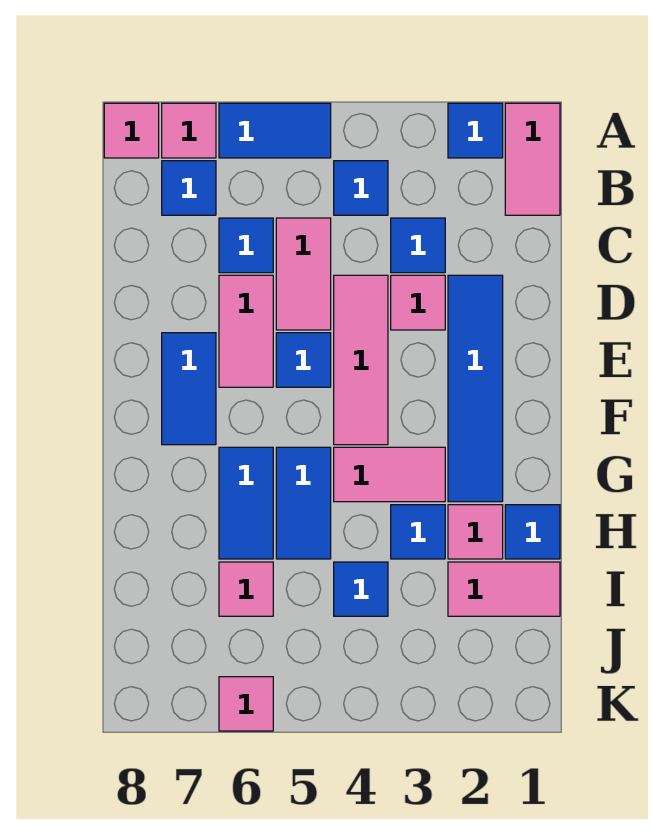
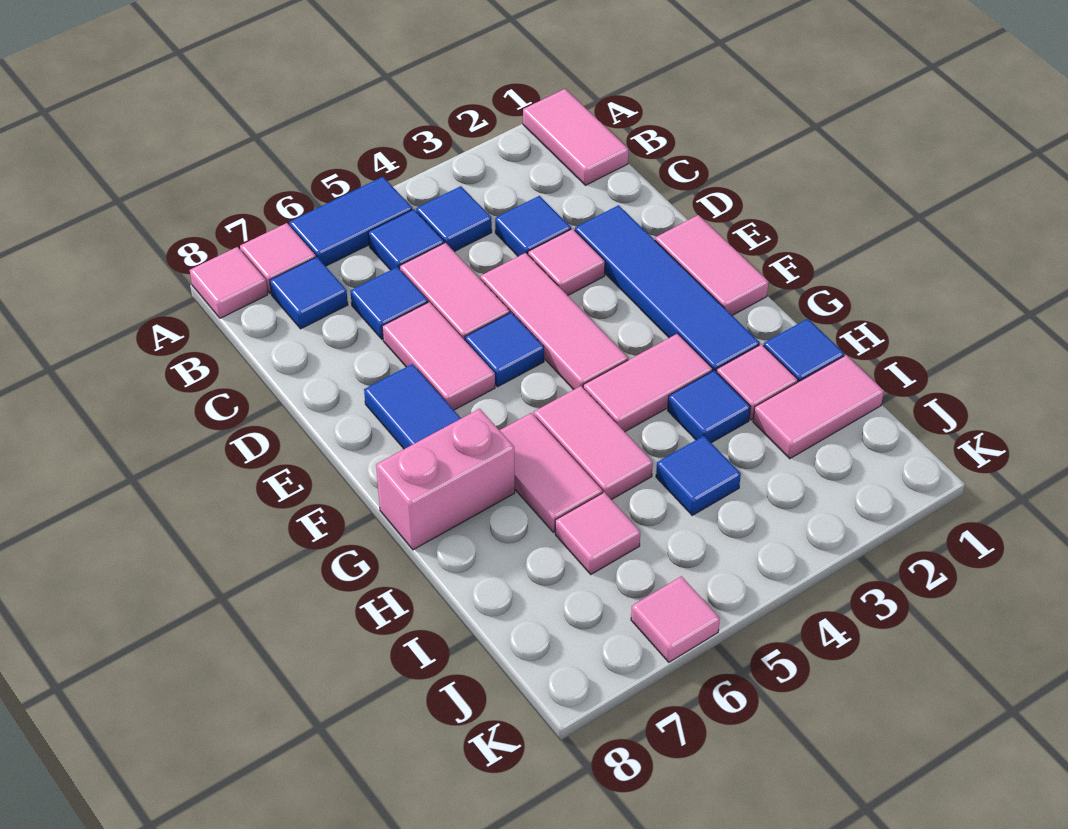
blue 1x1 tile [448,103,503,158] -> blue 1x1 tile moved to [368,209,444,270]
none -> pink 1x2 tile [655,215,768,315]
blue 1x2 tile [276,447,331,559] -> pink 1x2 tile [534,386,653,500]
blue 1x2 tile [219,447,273,559] -> pink 1x2 tile [500,413,602,532]
none -> pink 1x2 brick [376,409,515,550]

